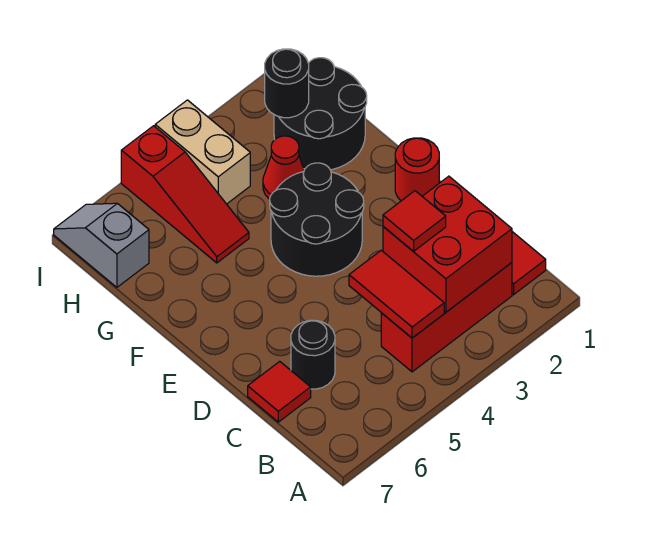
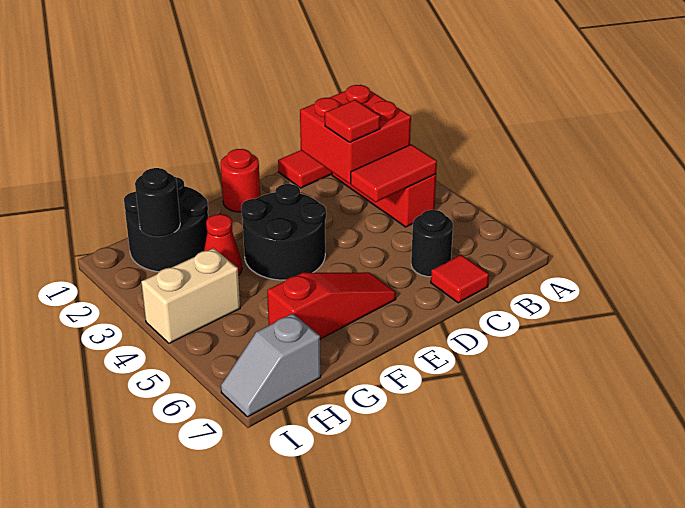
red 1x3 slope [121,126,249,263] -> red 1x3 slope moved to [267,272,396,339]

